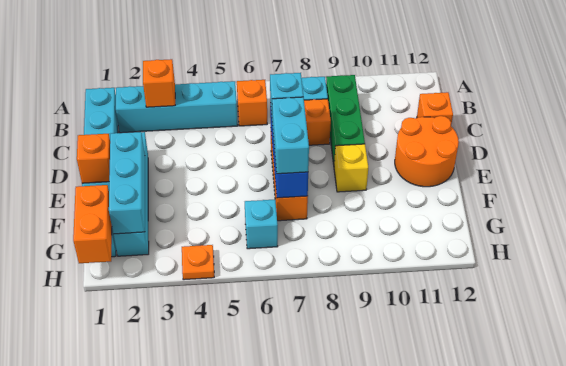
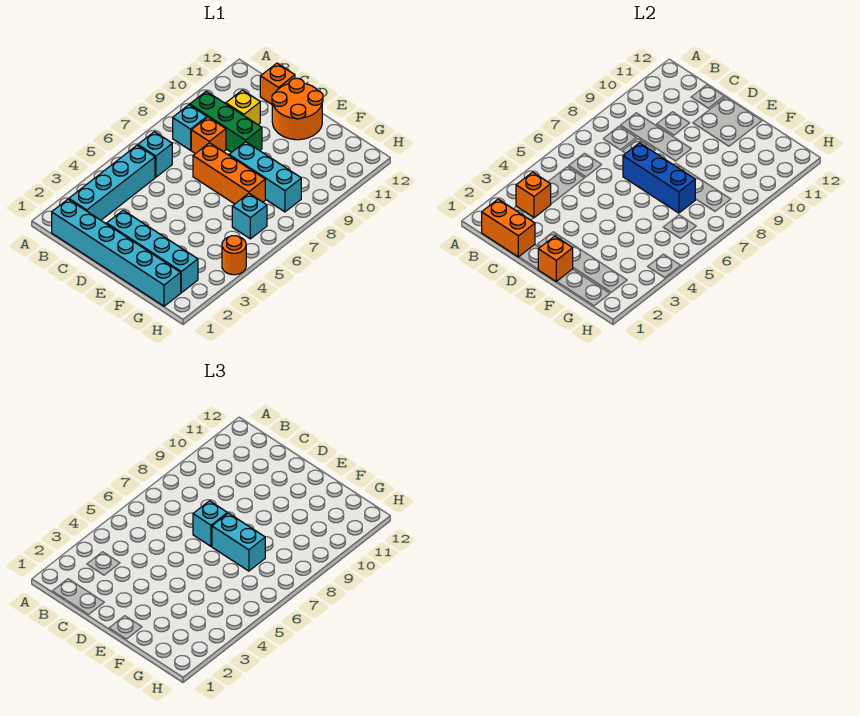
orange 1x1 brick [237,80,267,126] -> cyan 1x1 brick [138,132,172,177]
cyan 1x3 brick [109,132,145,234] -> cyan 1x3 brick moved to [229,142,301,212]
yellow 1x1 brick [334,144,368,192] -> yellow 1x1 brick moved to [226,90,260,125]
orange 1x2 brick [73,185,112,263] -> orange 1x2 brick moved to [482,199,535,257]
orange 1x1 plate [182,245,214,280] -> orange 1x1 round brick [222,236,246,275]

